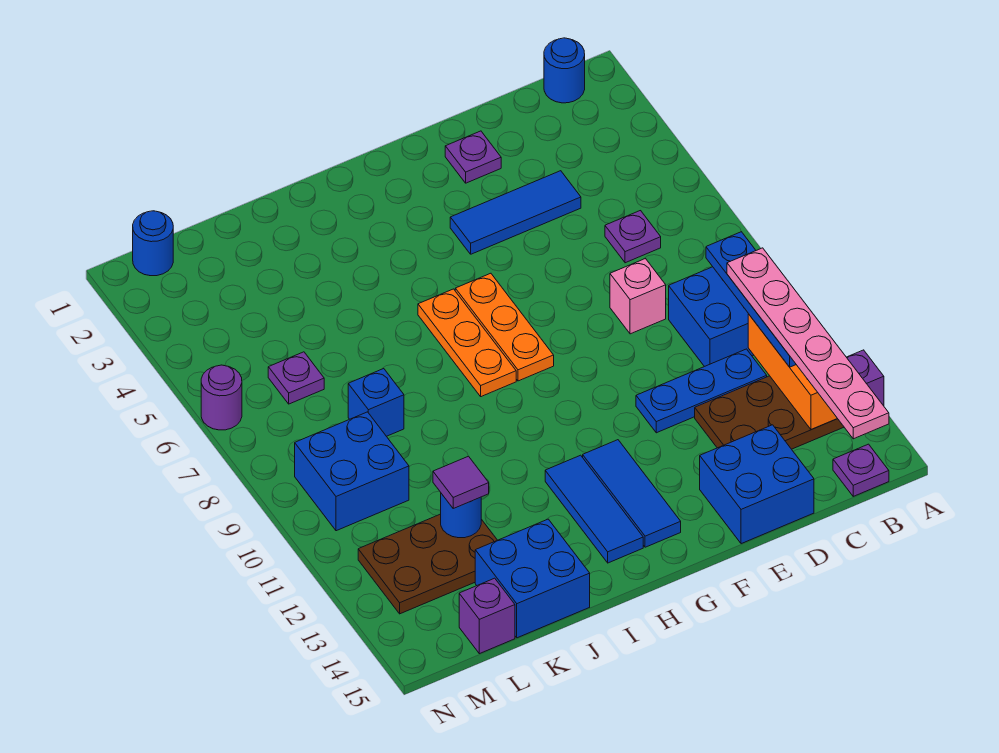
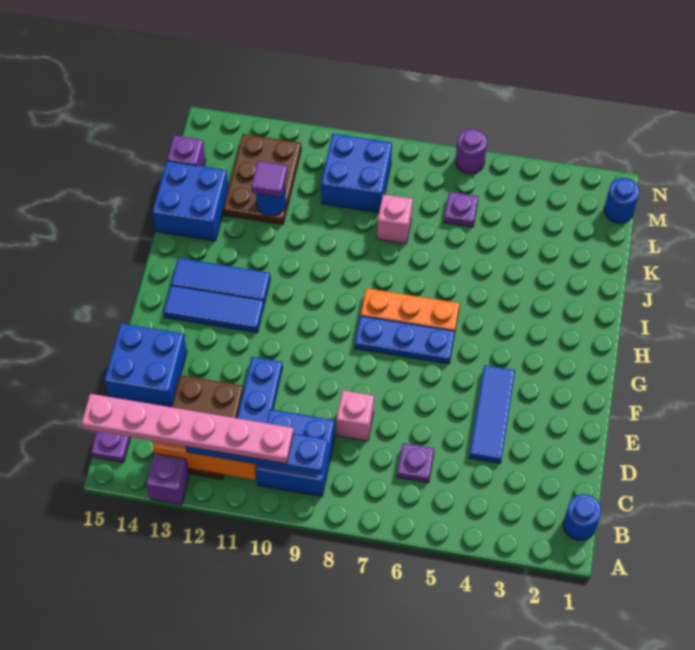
purple 1x1 plate [445,131,501,183] -> none
orange 1x3 plate [455,273,554,381] -> blue 1x3 plate [355,316,455,364]
blue 1x1 brick [348,369,404,436] -> pink 1x1 brick [377,194,413,244]

